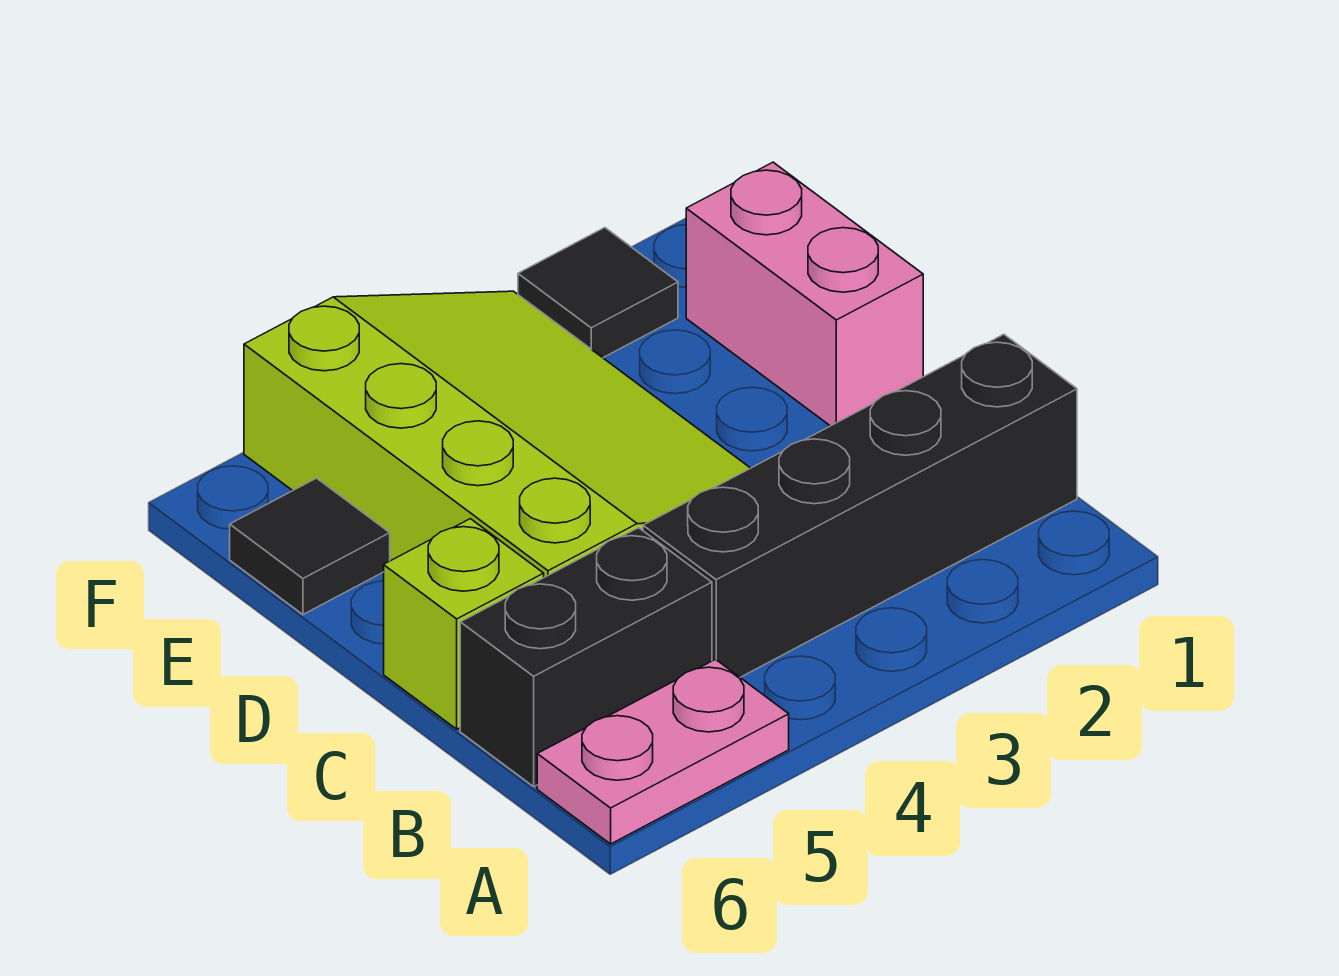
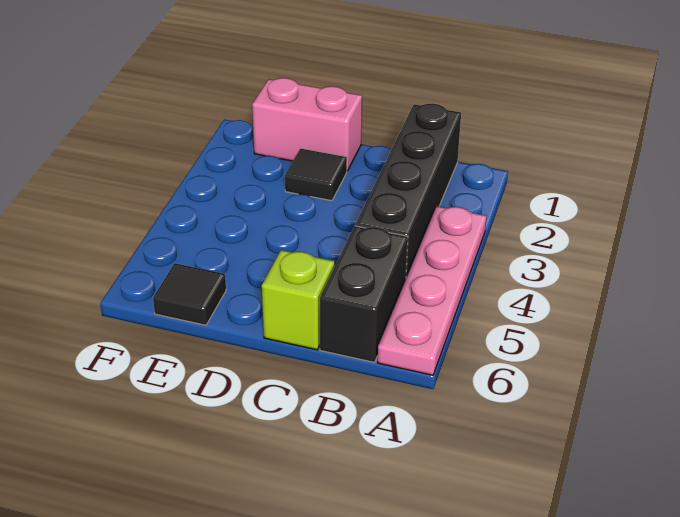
pink 1x2 plate [537,659,789,844] -> pink 1x4 plate [378,206,487,375]
lime 3x4 slope [244,291,750,577] -> none
black 1x1 tile [518,228,678,358] -> black 1x1 tile moved to [285,148,347,201]

